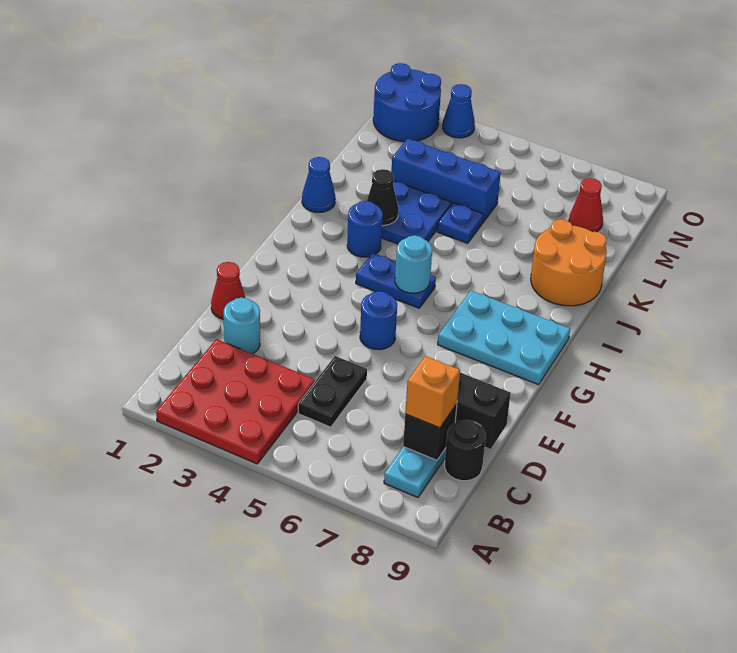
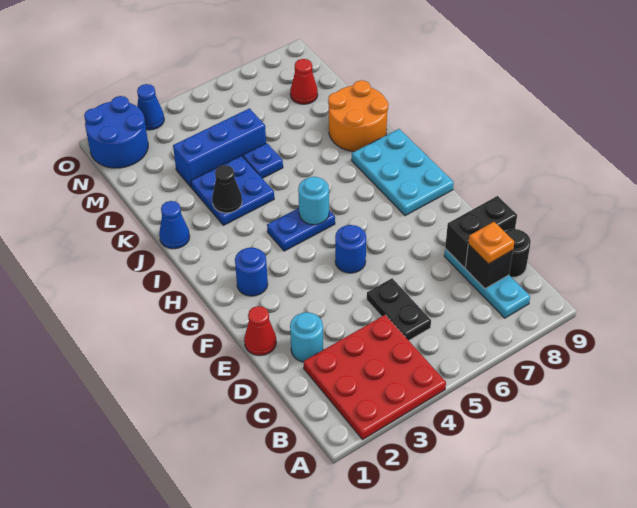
orange 1x1 brick [405,356,460,428] -> orange 1x1 plate [468,222,514,264]
cyan 2x3 plate [438,291,570,385] -> cyan 2x3 plate turned to [352,129,454,216]
blue 1x1 round brick [347,201,383,257] -> blue 1x1 round brick moved to [235,247,268,296]

